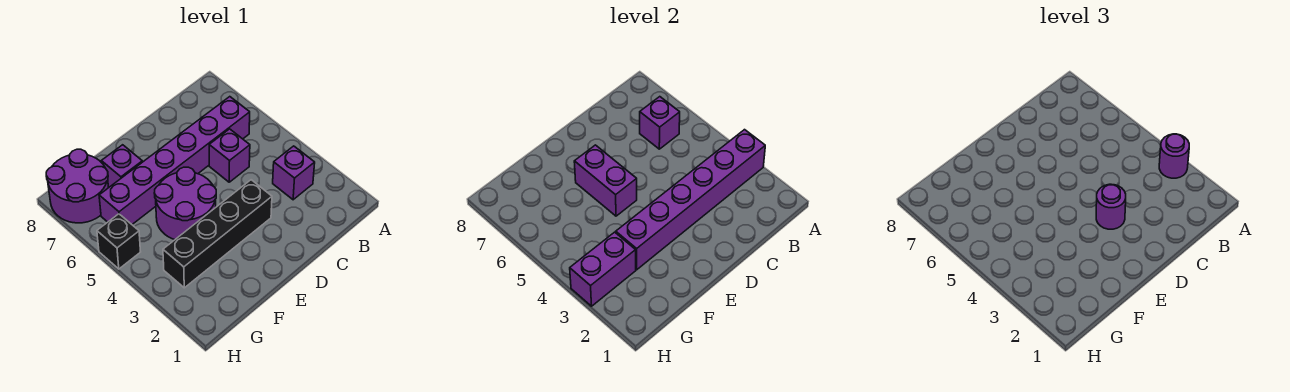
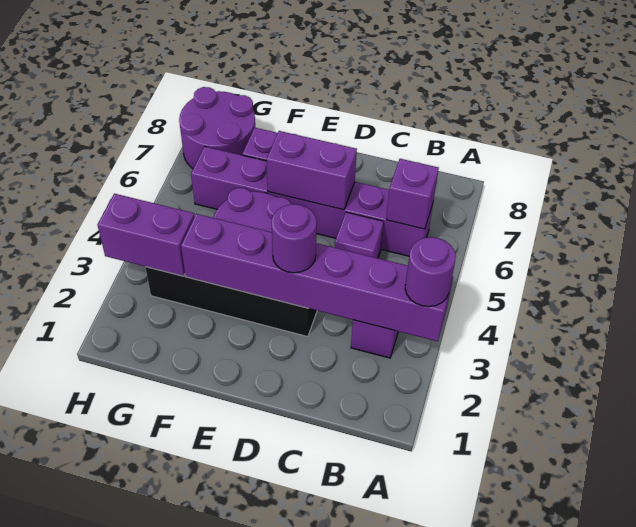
purple 1x2 brick [574,145,637,216] -> purple 1x2 brick turned to [266,131,357,210]
black 1x1 brick [97,214,141,269] -> none

